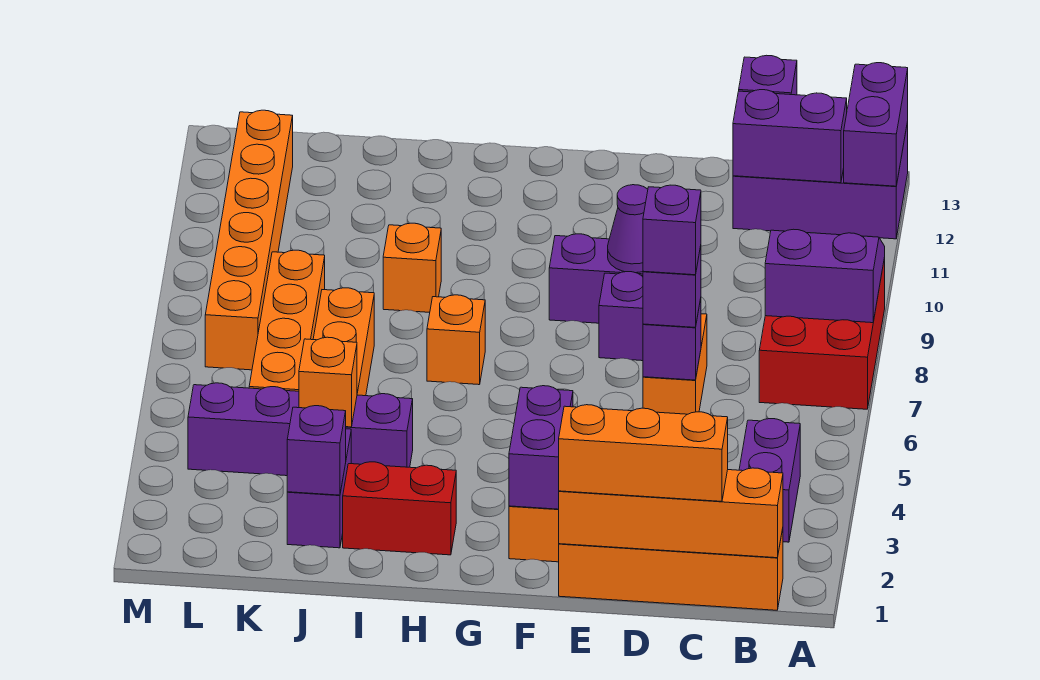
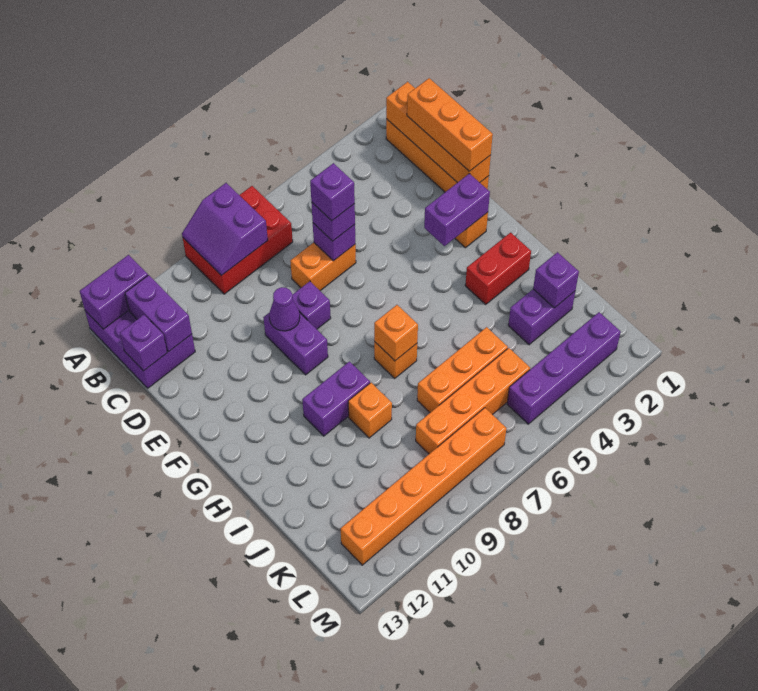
purple 1x2 brick [739,419,800,542] -> purple 1x2 brick moved to [302,362,370,436]
red 1x2 brick [343,462,456,555] -> red 1x2 brick turned to [465,233,531,304]
purple 1x4 brick [188,383,413,476] -> purple 1x4 brick turned to [507,312,621,424]
orange 1x1 brick [299,337,357,427] -> orange 1x1 brick moved to [374,305,418,361]

